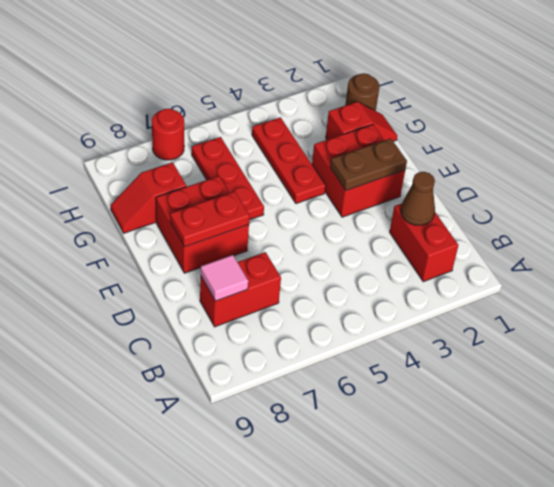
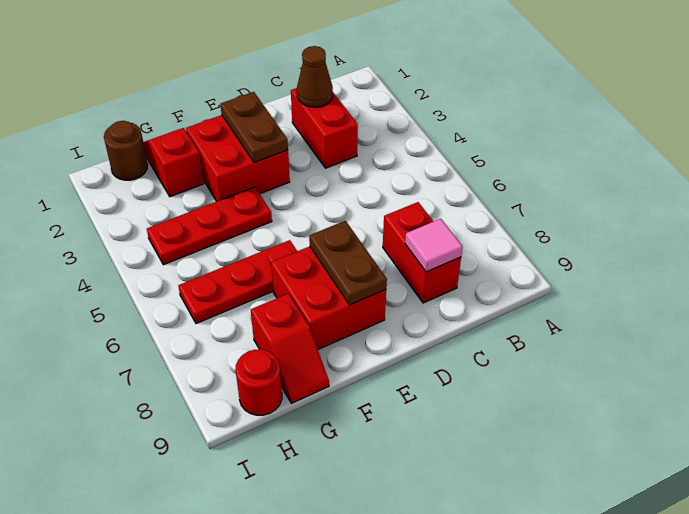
red 1x2 brick [390,203,458,282] -> red 1x2 brick turned to [291,88,358,168]
red 1x2 plate [170,191,250,247] -> brown 1x2 plate [309,221,387,305]
red 1x1 round brick [152,109,184,160] -> red 1x1 round brick moved to [236,349,282,415]

